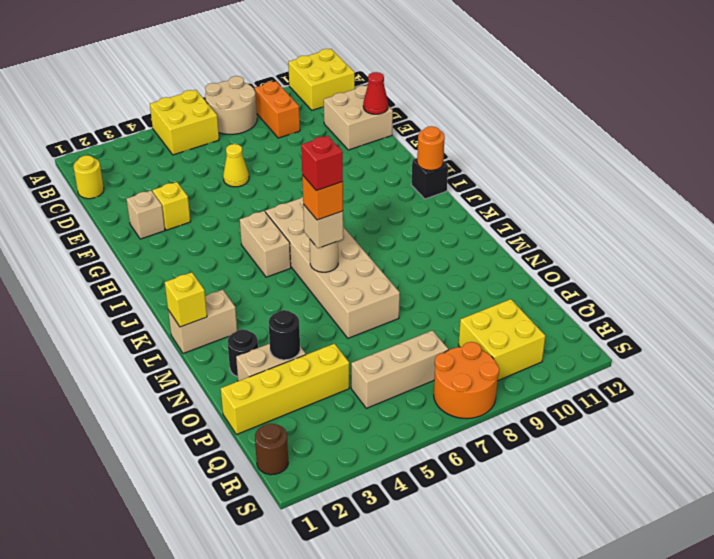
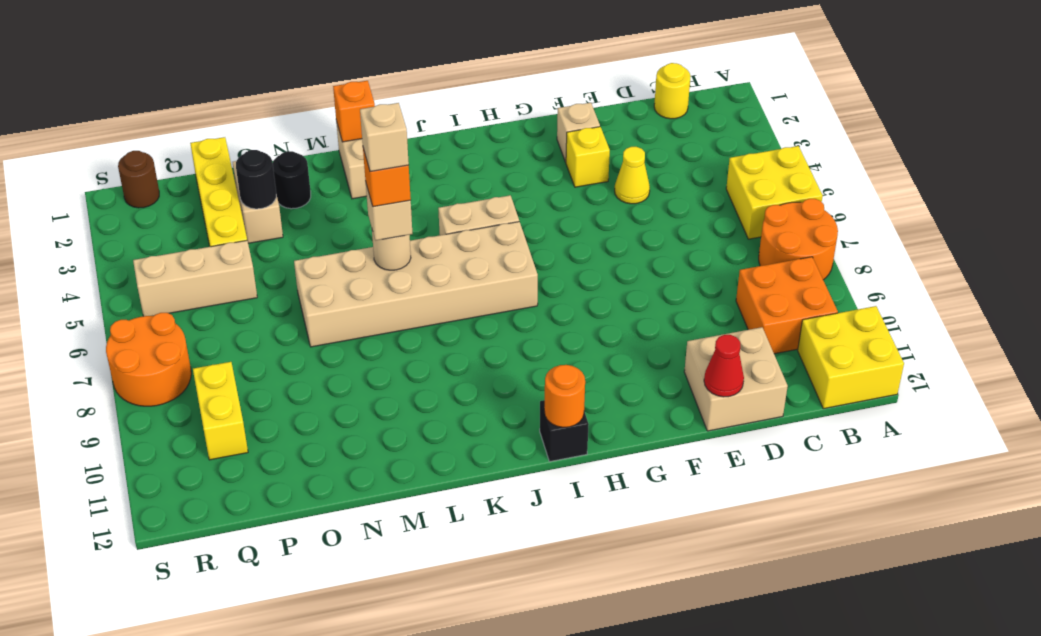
tan 2x2 round brick [205,76,257,134] -> orange 2x2 round brick [759,199,838,280]
orange 1x2 brick [255,81,300,138] -> orange 2x2 brick [736,257,838,354]
yellow 1x1 cone [223,144,249,187] -> yellow 1x1 cone moved to [615,147,650,204]
yellow 1x1 brick [165,272,207,327] -> orange 1x1 brick [333,81,375,142]
red 1x1 brick [301,136,343,191] -> tan 1x1 brick [360,103,409,172]
tan 1x3 brick [351,330,448,408] -> tan 1x3 brick turned to [133,241,257,316]
yellow 2x2 brick [459,299,545,381] -> yellow 1x2 brick [193,362,248,460]

